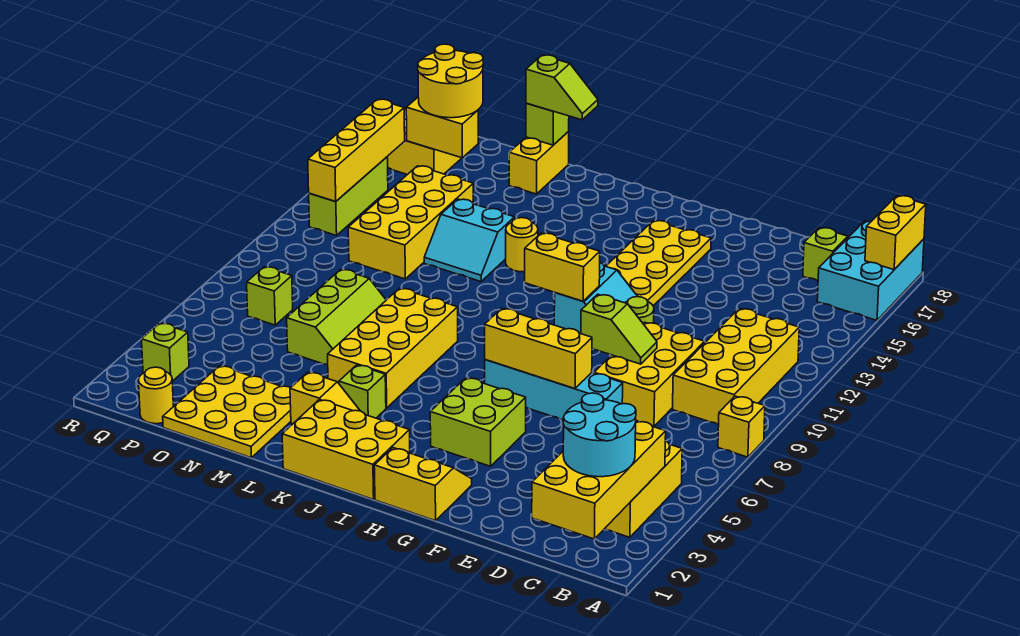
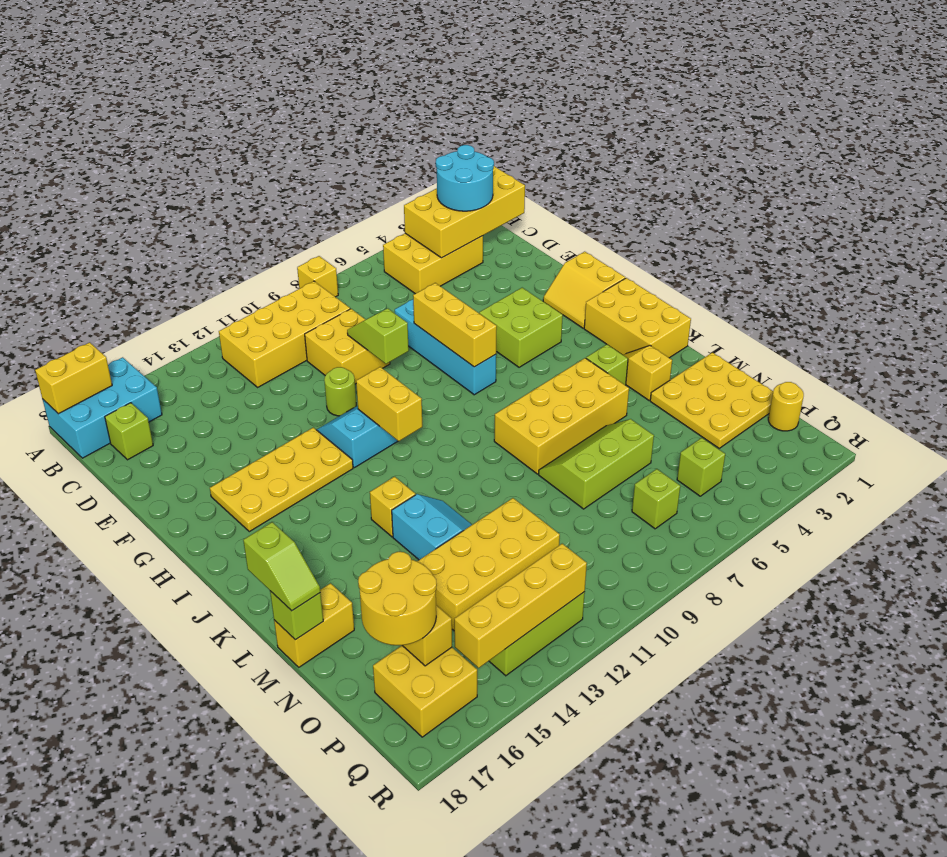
yellow 2x3 brick [594,322,705,427] -> yellow 2x2 brick [305,309,390,384]
yellow 1x1 round brick [506,218,538,272] -> yellow 1x1 brick [370,477,415,537]
lime 1x2 slope [526,55,598,120] -> lime 1x2 slope turned to [243,522,320,611]
lime 1x1 brick [142,323,189,381] -> lime 1x1 brick moved to [677,438,725,496]

